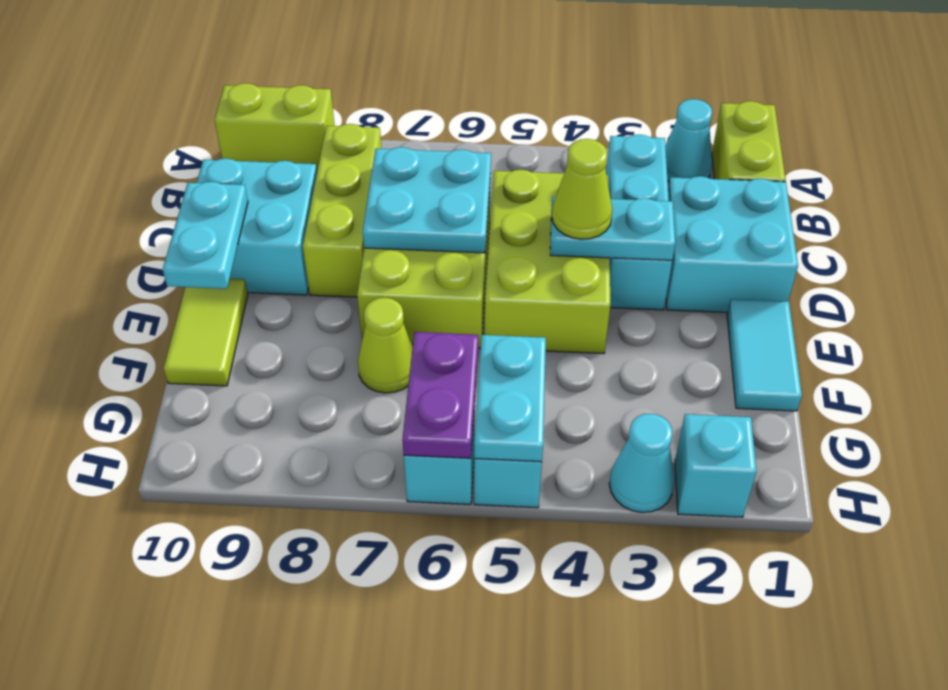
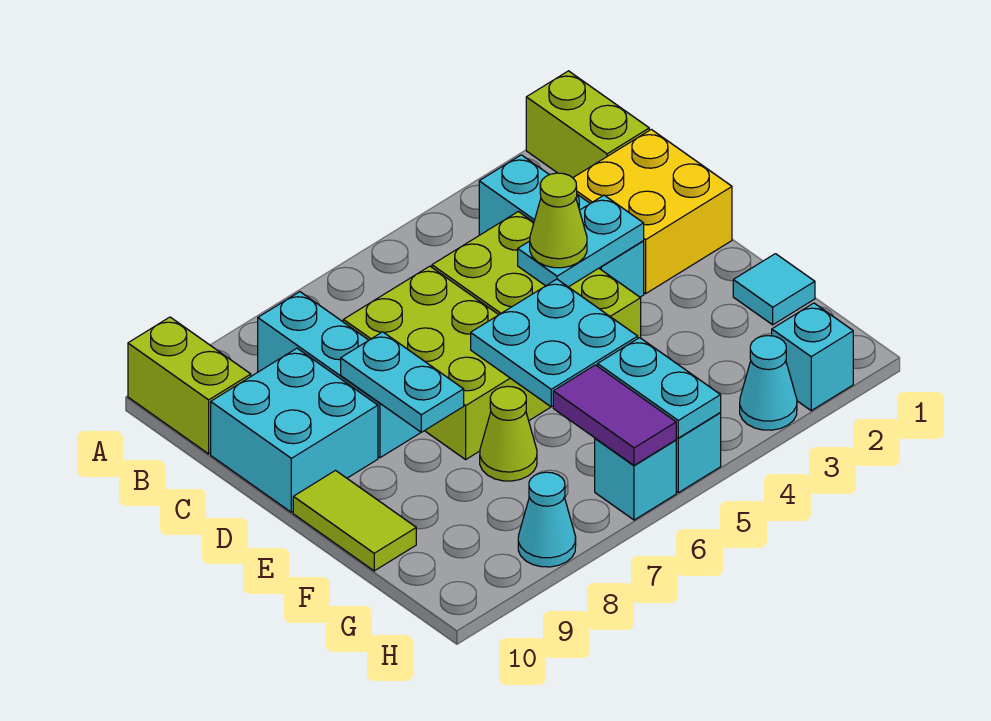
cyan 1x1 cone [665,99,712,182] -> cyan 1x1 cone moved to [518,472,576,567]
lime 1x2 brick [214,83,335,170] -> lime 1x2 brick turned to [128,317,251,454]
lime 1x3 brick [303,124,381,297] -> cyan 1x3 brick [258,292,421,458]
cyan 2x2 brick [666,176,798,312] -> yellow 2x2 brick [573,129,732,294]
cyan 2x2 plate [363,147,491,253] -> cyan 2x2 plate moved to [471,279,638,407]
cyan 1x2 plate [163,182,248,289] -> cyan 1x2 plate moved to [341,332,464,432]
cyan 1x2 tile [727,299,802,411] -> cyan 1x1 tile [733,254,815,325]
purple 1x2 plate [402,332,478,458] -> purple 1x2 tile [553,365,676,465]

